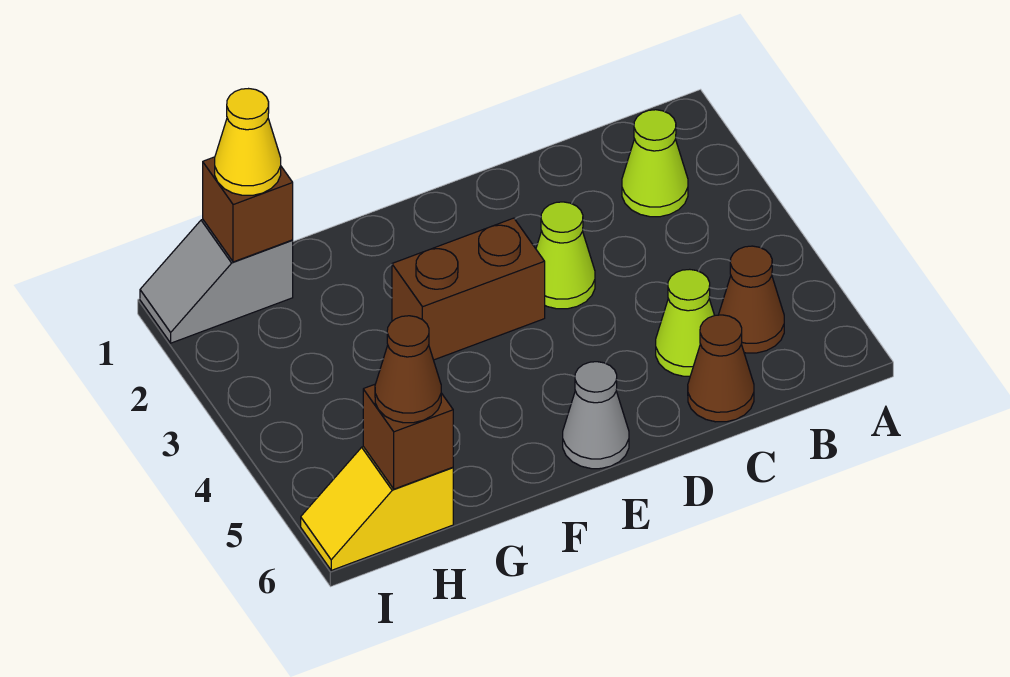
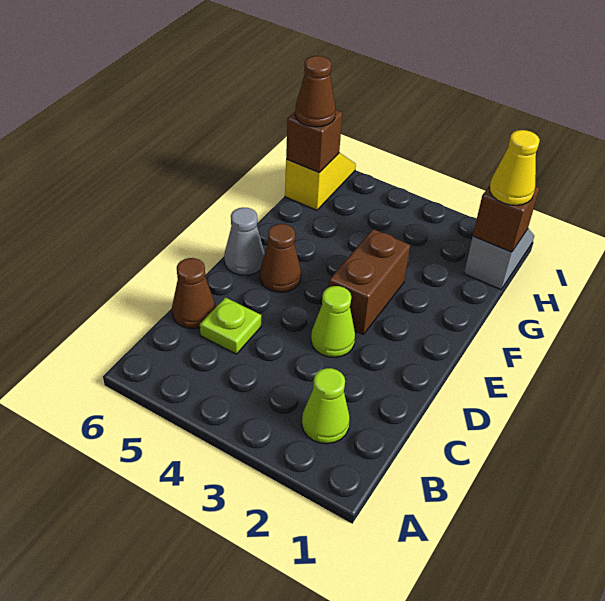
brown 1x1 cone [719,246,784,353] -> brown 1x1 cone moved to [260,224,301,292]
lime 1x1 cone [656,269,715,376] -> lime 1x1 plate [200,297,261,354]

